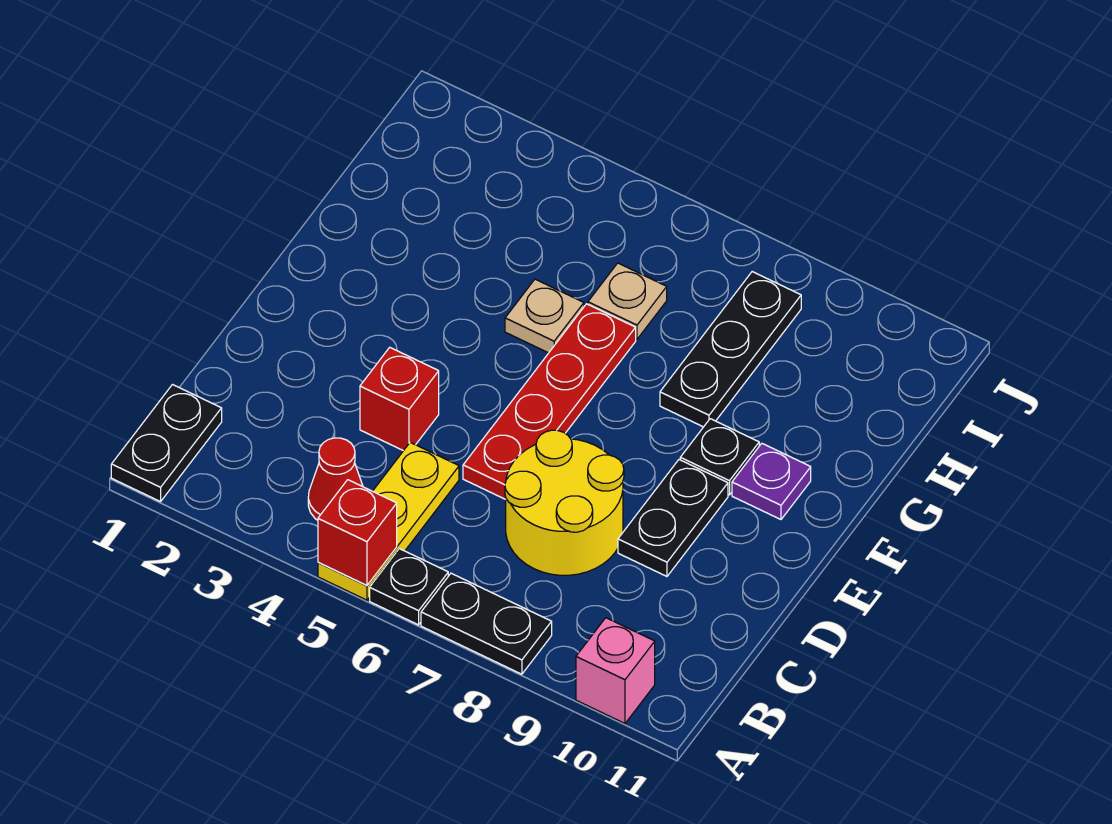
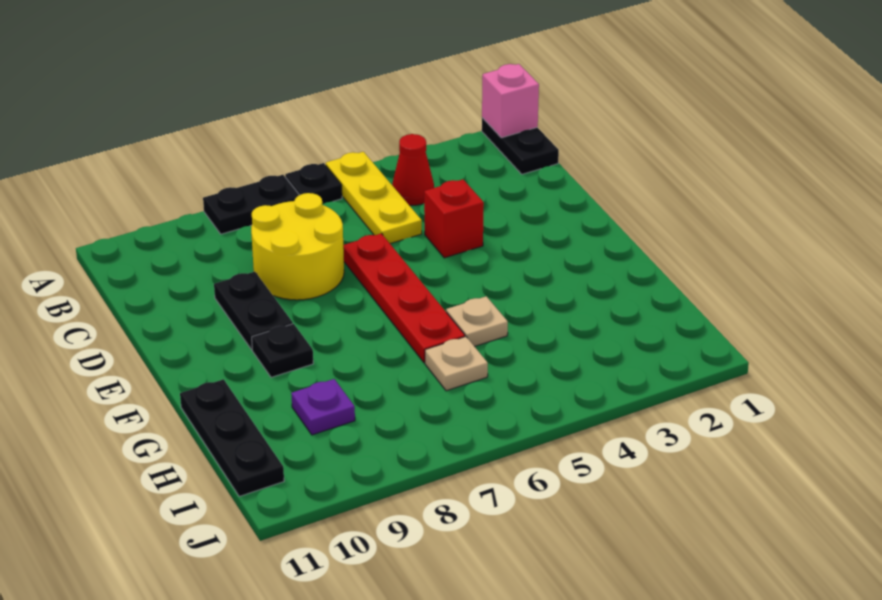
red 1x1 brick [318,480,397,585] -> none
pink 1x1 brick [576,618,655,723] -> pink 1x1 brick moved to [482,64,539,138]
purple 1x1 plate [732,443,811,519] -> purple 1x1 plate moved to [291,379,355,435]
black 1x3 plate [660,272,801,427] -> black 1x3 plate moved to [180,379,284,497]

